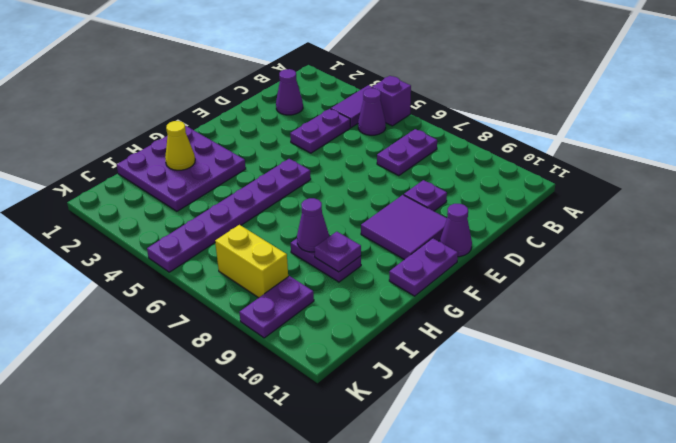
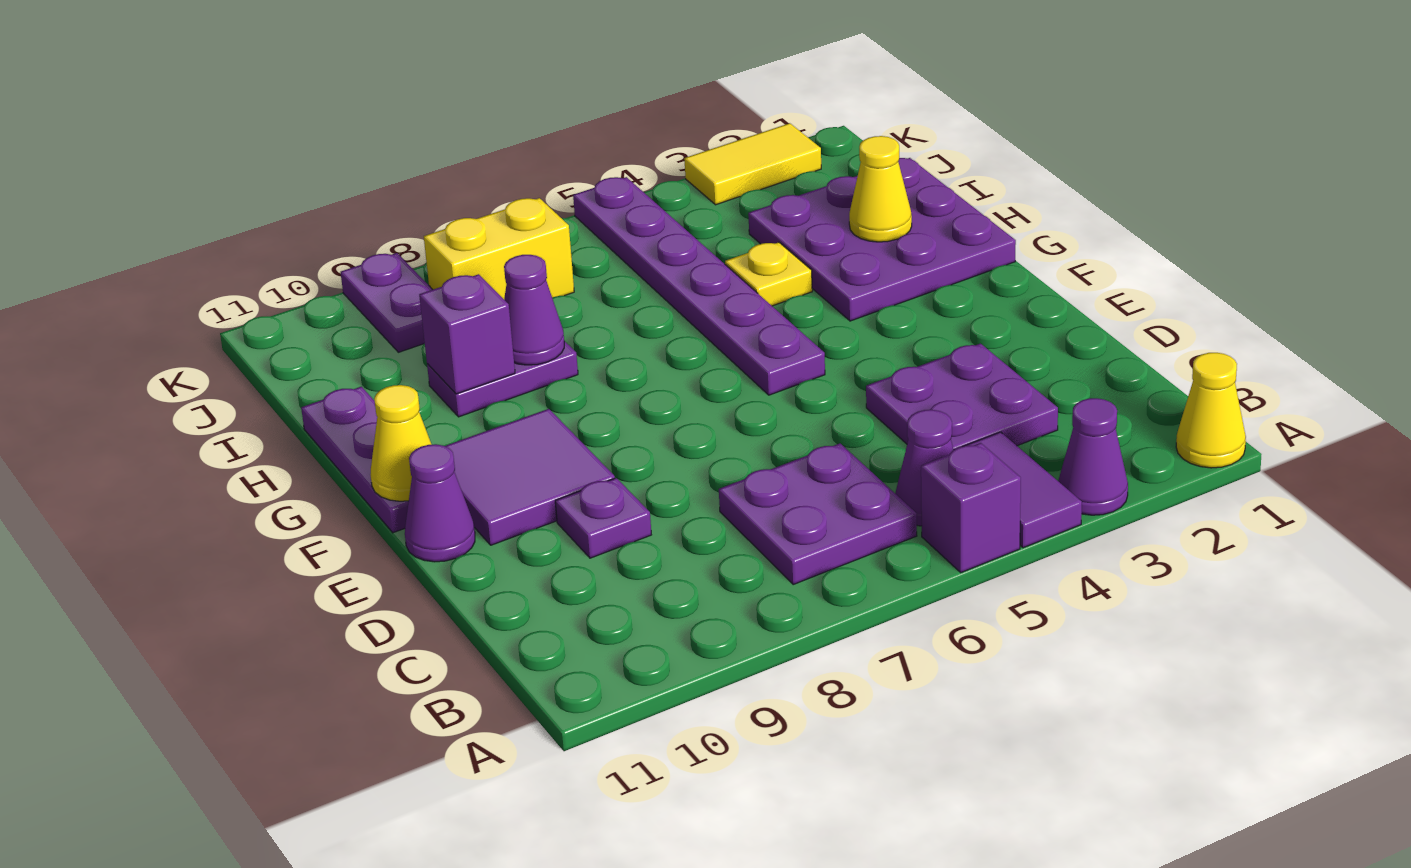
none -> yellow 1x1 cone [1176,353,1246,468]
purple 1x2 plate [377,129,437,176] -> purple 2x2 plate [719,443,917,584]
purple 1x1 cone [276,69,303,115] -> purple 1x1 cone moved to [1058,398,1128,515]
purple 1x2 plate [290,109,350,153] -> purple 2x2 plate [866,343,1058,450]
purple 1x2 plate [389,238,458,296] -> purple 1x3 plate [301,387,409,533]
none -> yellow 1x1 cone [370,385,432,501]
none -> yellow 1x1 plate [725,242,812,306]
purple 1x1 plate [314,232,361,272] -> purple 1x1 brick [419,274,515,394]
none -> yellow 1x2 tile [684,123,821,205]

